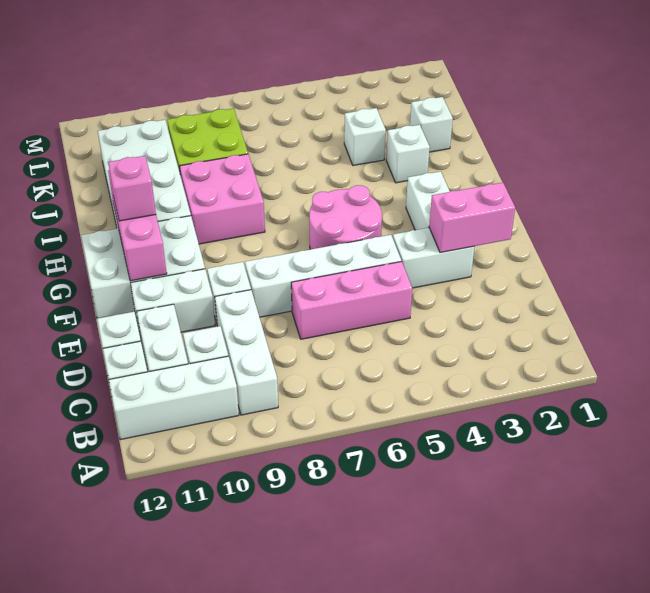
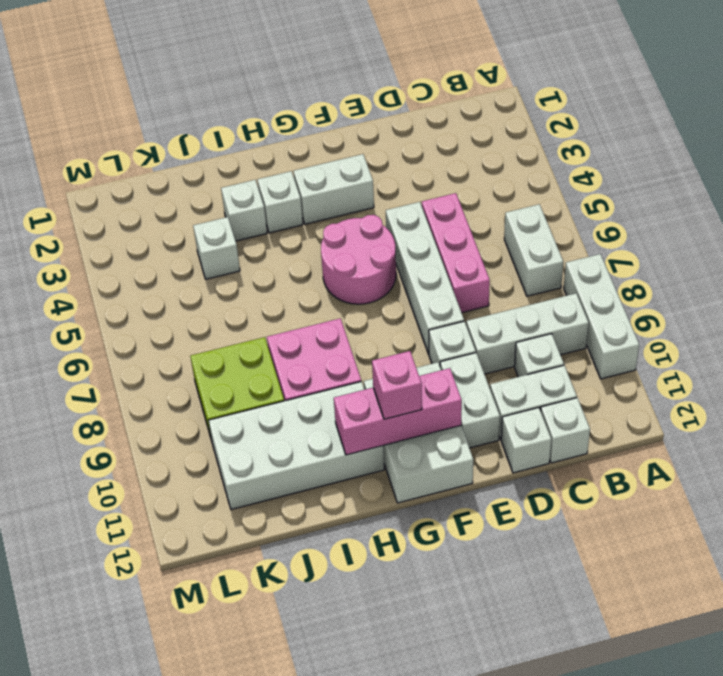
white 1x3 brick [109,356,239,440] -> white 1x3 brick moved to [564,254,639,379]
pink 1x2 brick [429,182,515,253] -> none
white 1x2 brick [393,228,475,288] -> white 1x2 brick moved to [504,204,563,296]
white 1x1 brick [410,97,453,152] -> white 1x1 brick moved to [257,171,303,233]

